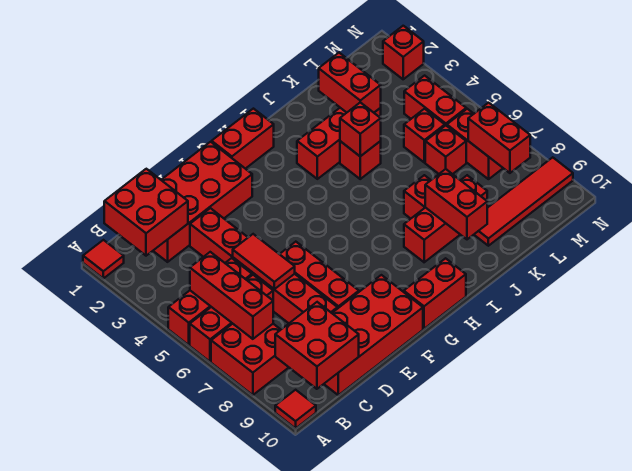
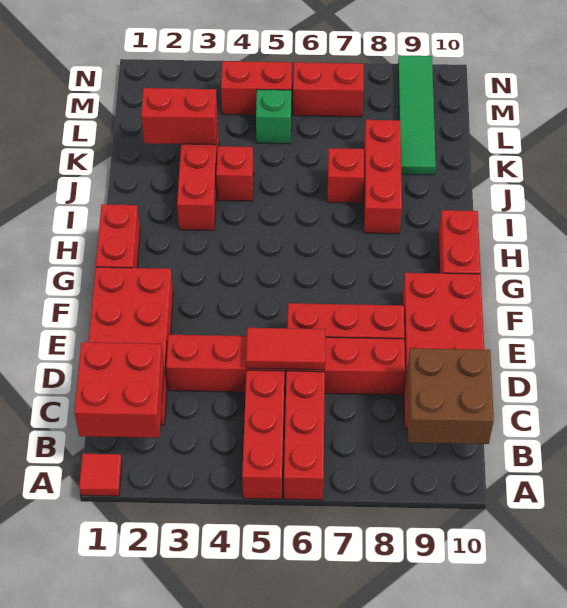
red 2x2 brick [211,324,289,395] -> none
red 1x1 tile [275,390,316,428] -> none
red 1x3 brick [190,252,273,339] -> none
red 2x2 brick [275,302,359,389] -> brown 2x2 brick [407,348,494,444]
red 1x1 brick [340,102,381,156] -> none
red 1x2 brick [425,169,487,239] -> none
red 1x4 tile [474,157,573,246] -> green 1x4 tile [398,55,436,175]
red 1x1 brick [404,109,445,163] -> green 1x1 brick [256,89,291,144]
red 1x1 brick [425,126,466,174] -> none
red 1x2 brick [468,103,530,173] -> none
red 1x1 brick [383,26,424,79] -> none

